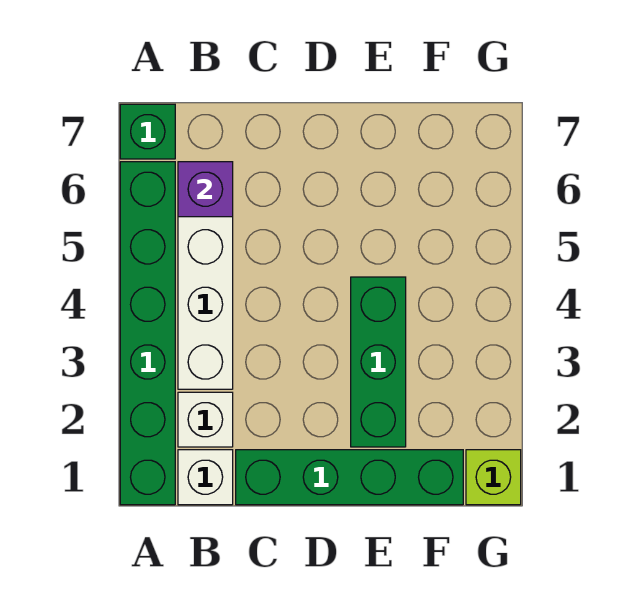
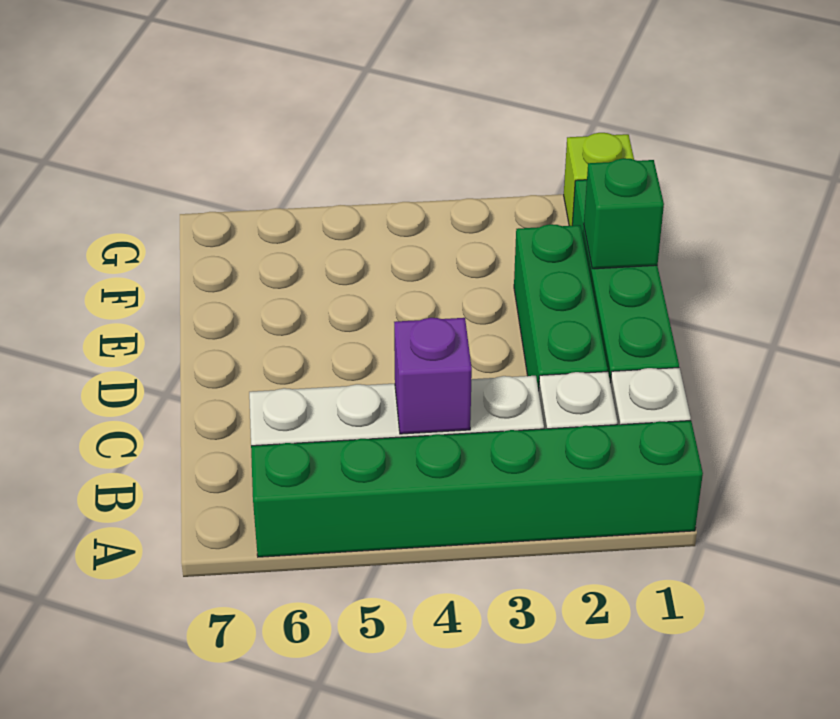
green 1x1 brick [120,104,175,159] -> green 1x1 brick moved to [584,158,664,269]
purple 1x1 brick [178,162,233,217] -> purple 1x1 brick moved to [394,318,472,434]
green 1x3 brick [351,277,406,447] -> green 1x3 brick turned to [514,224,607,391]

